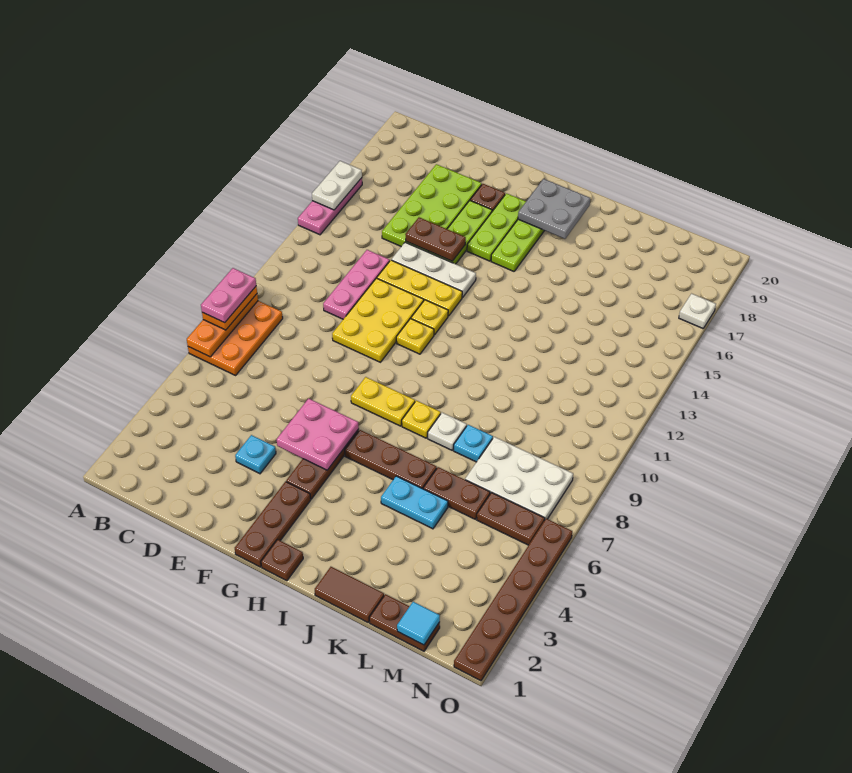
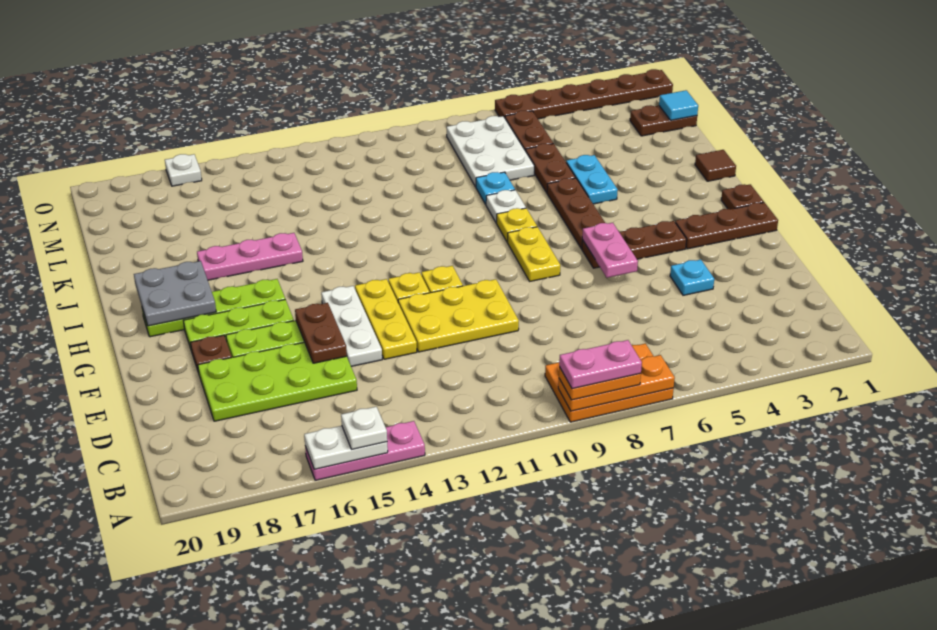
none -> white 1x1 plate [341,407,387,449]
pink 1x3 plate [323,250,390,319] -> pink 1x3 plate moved to [197,233,303,280]
pink 2x2 plate [277,398,359,470] -> pink 1x2 plate [582,223,638,278]
brown 1x2 tile [315,567,384,622] -> brown 1x1 tile [695,150,736,181]
brown 1x2 plate [369,594,440,651] -> brown 1x2 plate turned to [630,105,697,136]

